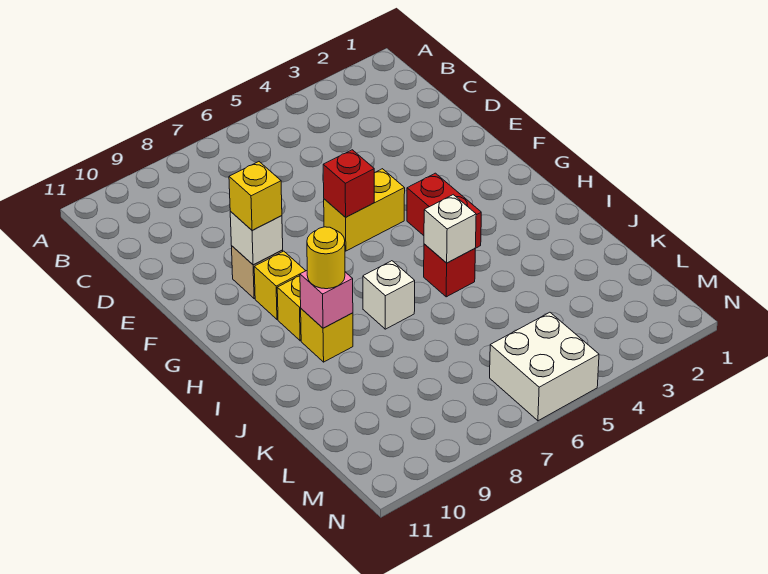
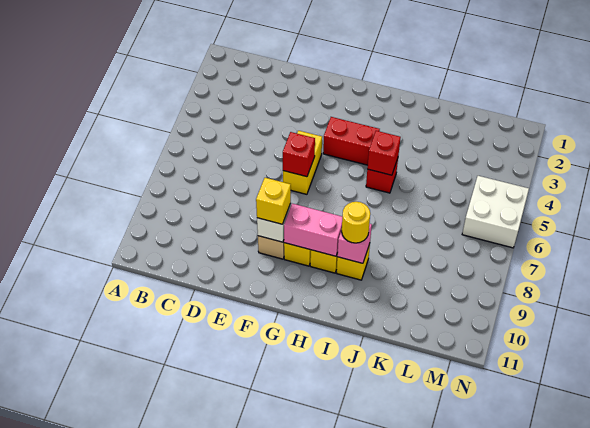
none -> pink 1x2 brick [284,204,342,256]
white 1x1 brick [424,195,476,263] -> red 1x1 brick [367,131,401,175]
white 1x1 brick [363,261,415,329] -> none

